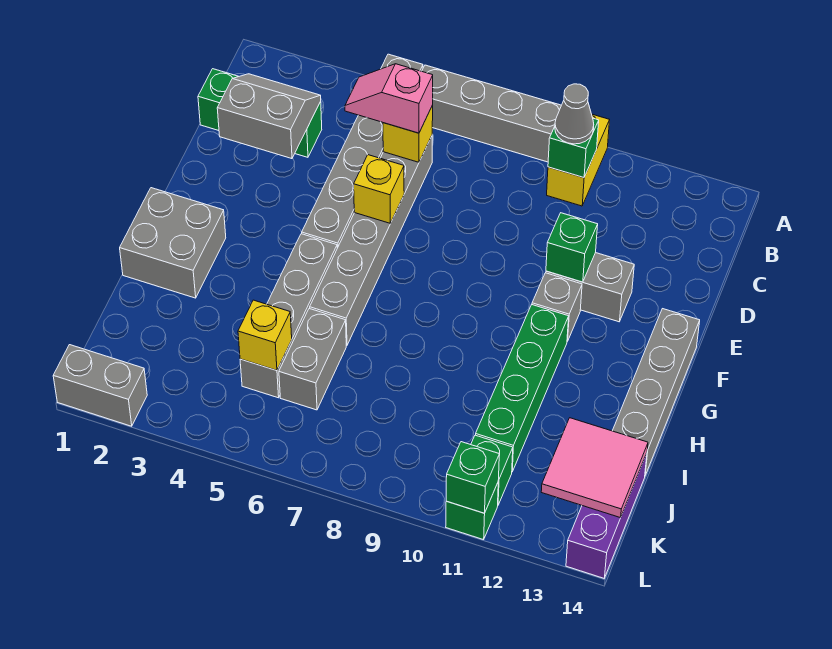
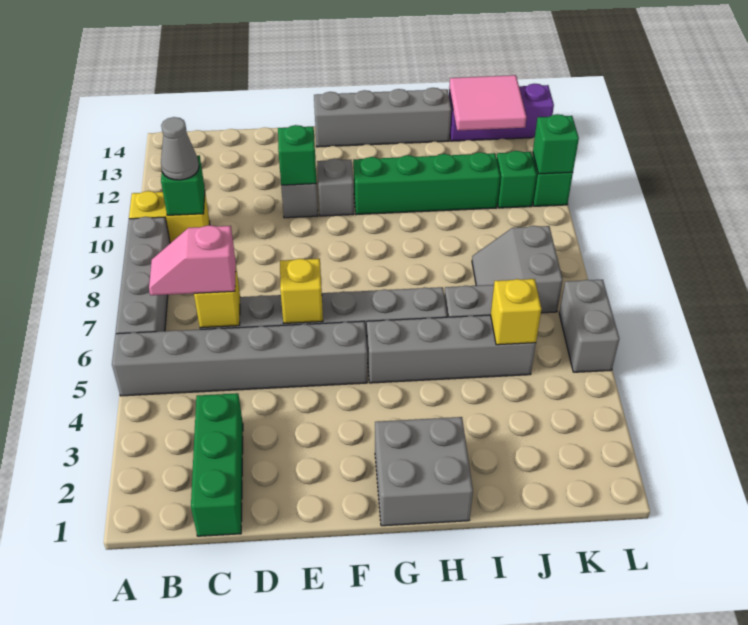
grey 2x2 slope [217,74,321,159] -> grey 2x2 slope moved to [472,226,563,313]
pink 1x2 slope [345,64,433,133] -> pink 1x2 slope turned to [149,225,236,295]
grey 1x2 brick [53,345,147,426] -> grey 1x2 brick moved to [559,280,619,372]

